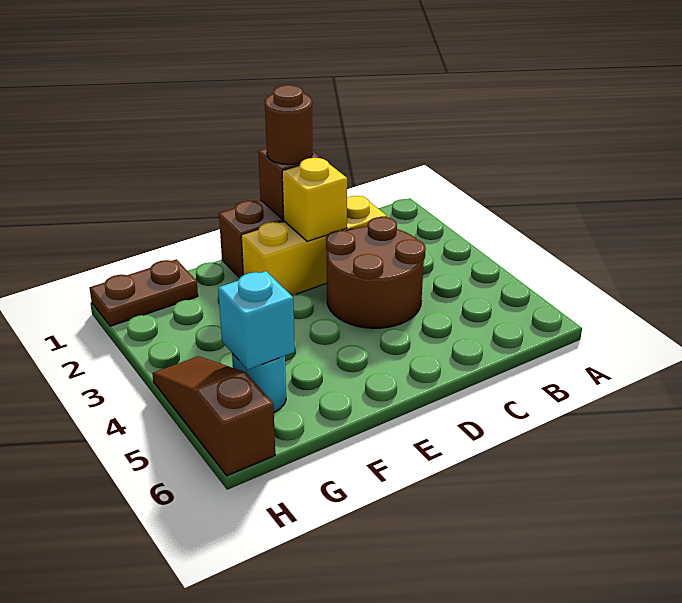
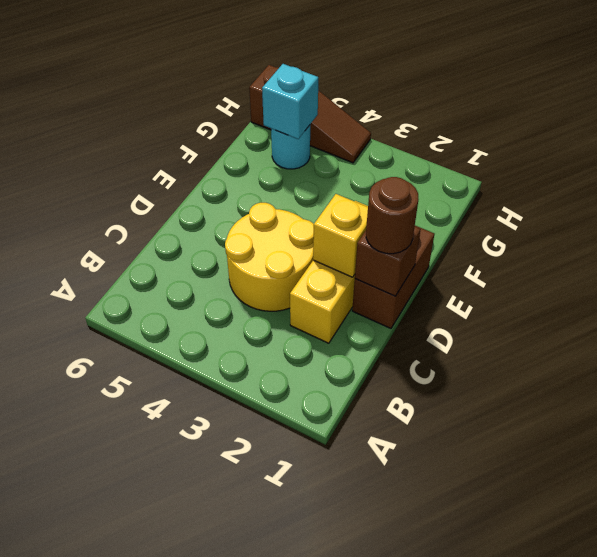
brown 2x2 round brick [326,217,426,328] -> yellow 2x2 round brick [225,203,314,311]
brown 1x2 plate [90,259,198,326] -> none

